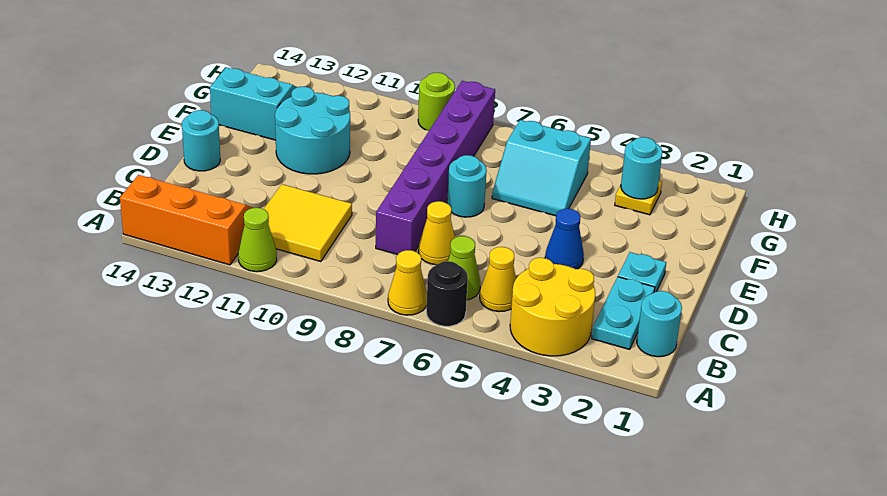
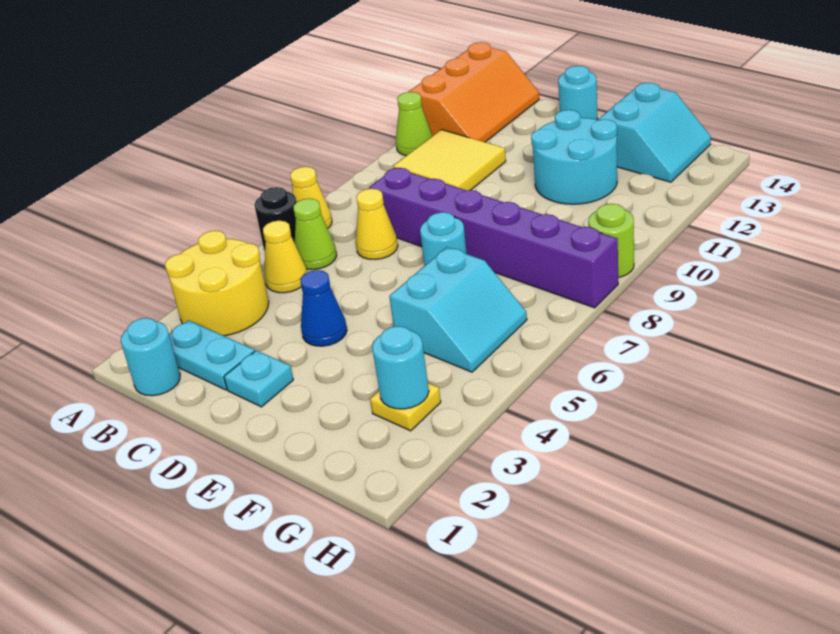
cyan 2x2 slope [492,120,591,216] -> cyan 2x2 slope turned to [389,247,527,372]

